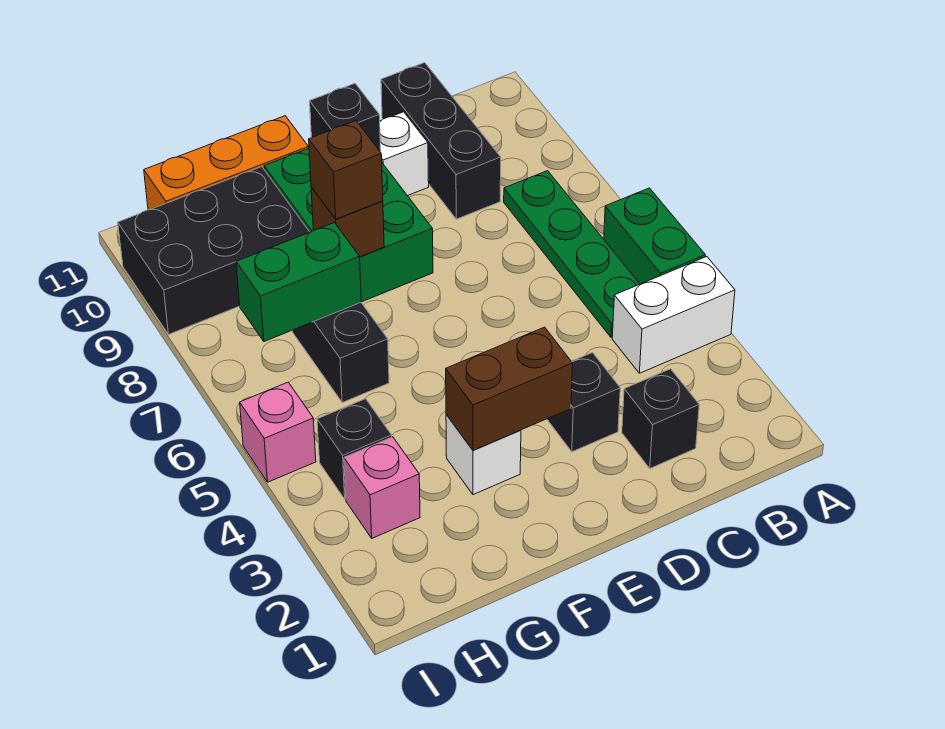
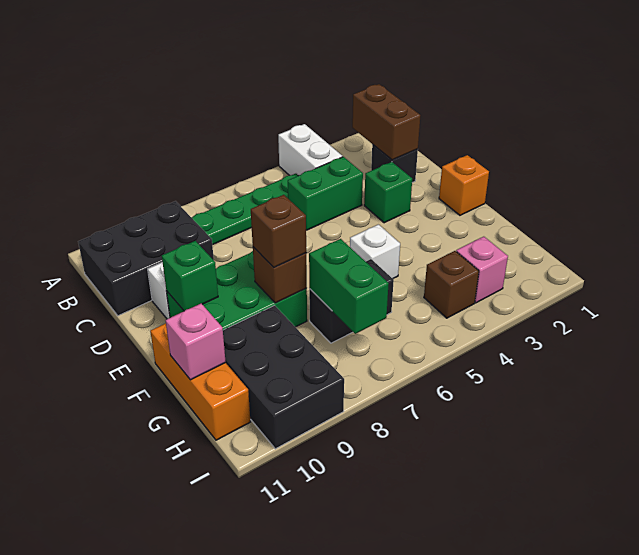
green 1x2 brick [604,188,705,284] -> green 1x2 brick moved to [288,157,363,230]
black 1x3 brick [381,63,501,219] -> black 2x3 brick [78,201,214,316]
black 1x1 brick [547,353,620,452] -> green 1x1 brick [364,162,412,223]
none -> orange 1x1 brick [439,155,489,215]
brown 1x2 brick [446,327,573,450] -> brown 1x2 brick moved to [352,84,420,160]
black 1x1 brick [310,84,381,152] -> green 1x1 brick [162,241,218,311]
white 1x1 brick [446,415,521,495] -> white 1x1 brick moved to [350,224,400,278]
black 1x1 brick [317,399,392,499] -> brown 1x1 brick [424,251,479,318]
pink 1x1 brick [240,382,316,482] -> pink 1x1 brick moved to [165,304,226,380]

